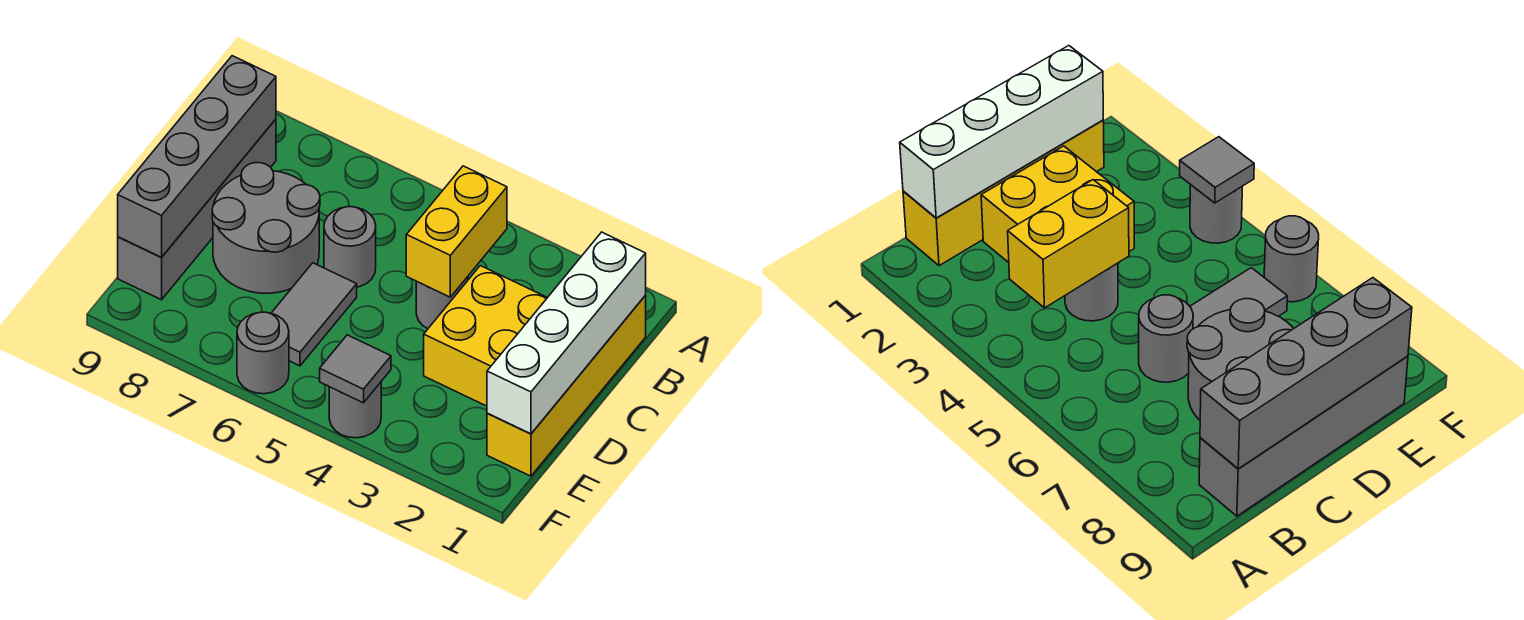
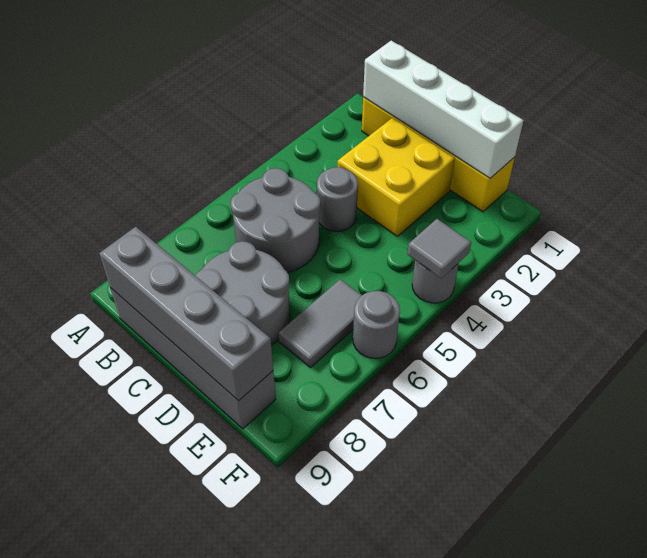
yellow 1x2 brick [406,166,507,297] -> none
grey 1x1 round brick [324,207,376,287] -> grey 2x2 round brick [231,168,320,272]
grey 1x2 tile [271,263,357,366] -> grey 1x2 tile turned to [279,279,362,368]

